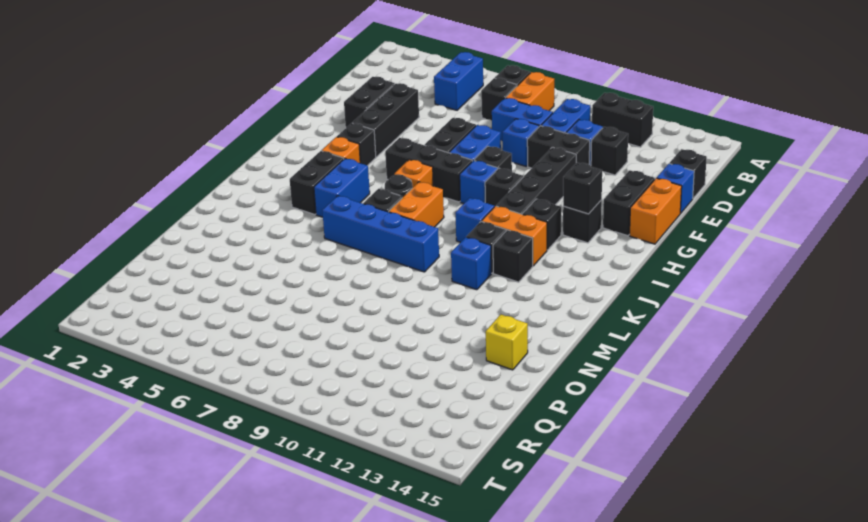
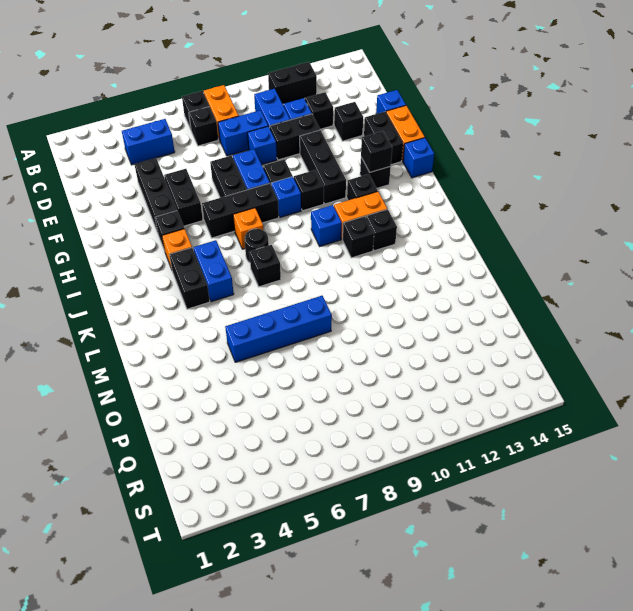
blue 1x2 brick [434,52,483,110] -> blue 1x2 brick turned to [122,119,175,165]
black 1x1 brick [669,149,707,198] -> black 1x1 brick moved to [334,102,363,141]
black 1x2 brick [344,77,395,128] -> black 1x2 brick moved to [164,169,203,226]
black 1x4 brick [496,147,576,214] -> black 1x3 brick [300,130,346,204]
orange 1x2 brick [389,182,444,227] -> none
blue 1x4 brick [322,196,439,272] -> blue 1x4 brick moved to [225,295,332,362]
blue 1x1 brick [451,237,491,290] -> blue 1x1 brick moved to [403,138,434,178]
yellow 1x1 brick [486,314,528,370] -> none

